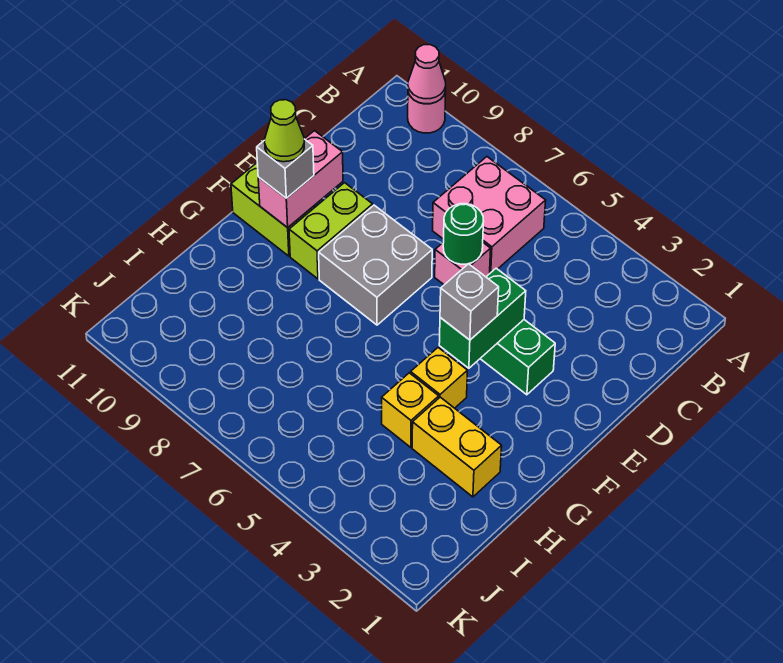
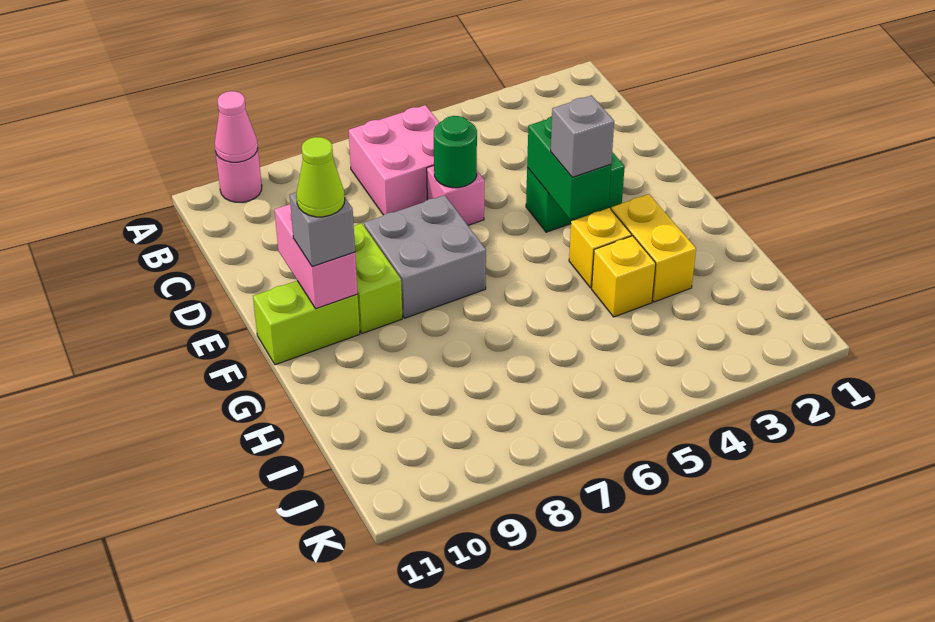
yellow 1x2 brick [412,397,502,497] -> yellow 1x2 brick turned to [611,194,696,302]

